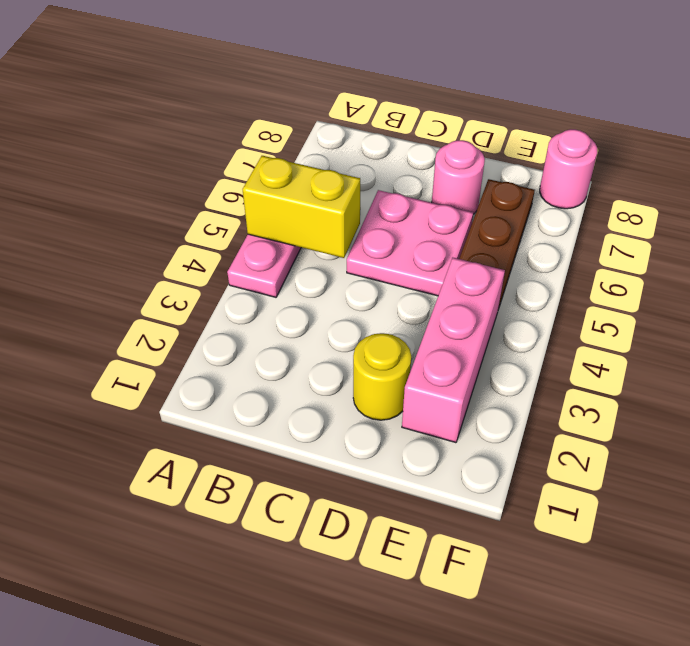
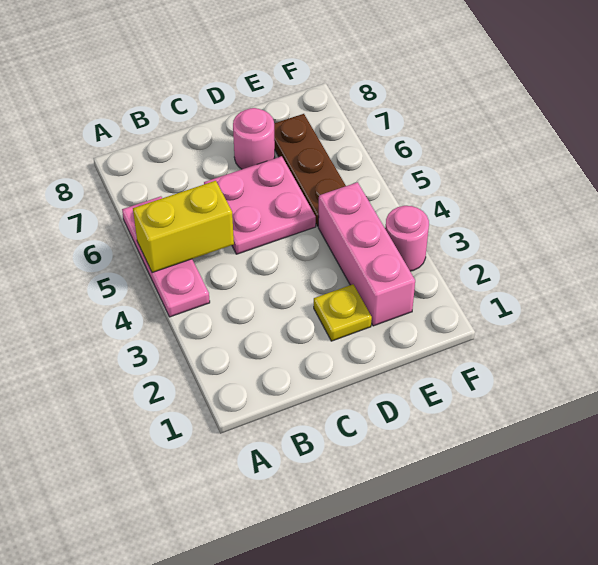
yellow 1x1 round brick [353,333,411,420] -> yellow 1x1 plate [314,284,372,341]
pink 1x1 round brick [540,129,597,209] -> pink 1x1 round brick moved to [386,206,429,271]

